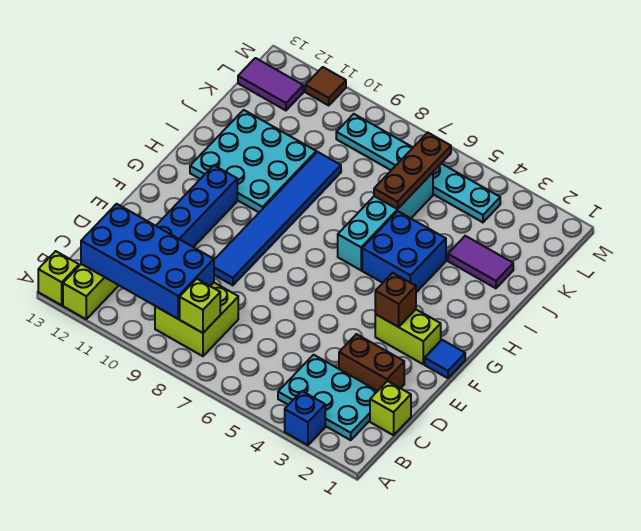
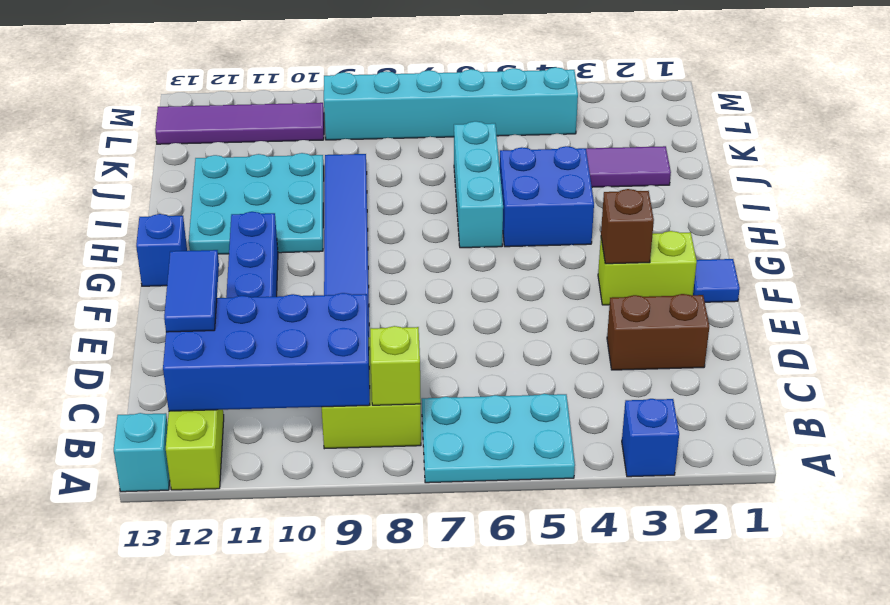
lime 1x1 brick [38,251,79,305] -> cyan 1x1 brick [114,413,170,492]
cyan 2x3 plate [278,355,377,440] -> cyan 2x3 plate moved to [422,394,575,483]
lime 1x1 brick [370,381,411,435] -> none
none -> blue 1x2 tile [164,250,219,332]
none -> blue 1x1 brick [136,214,187,286]
cyan 1x4 brick [338,173,433,270] -> cyan 1x3 brick [454,121,503,248]
brown 1x3 plate [374,133,451,209] -> none
cyan 1x6 plate [336,114,500,222] -> cyan 1x6 brick [324,67,578,140]
purple 1x2 tile [238,58,303,110] -> purple 1x4 tile [155,103,324,144]
brown 1x1 tile [305,67,346,105] -> none

